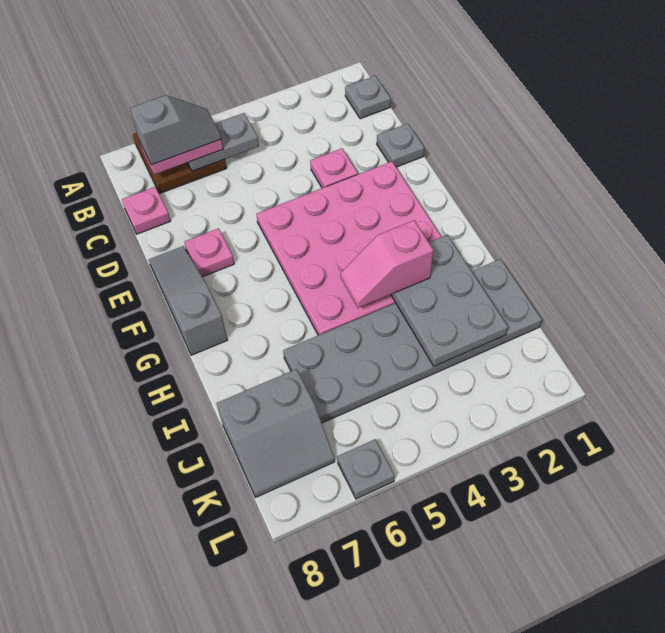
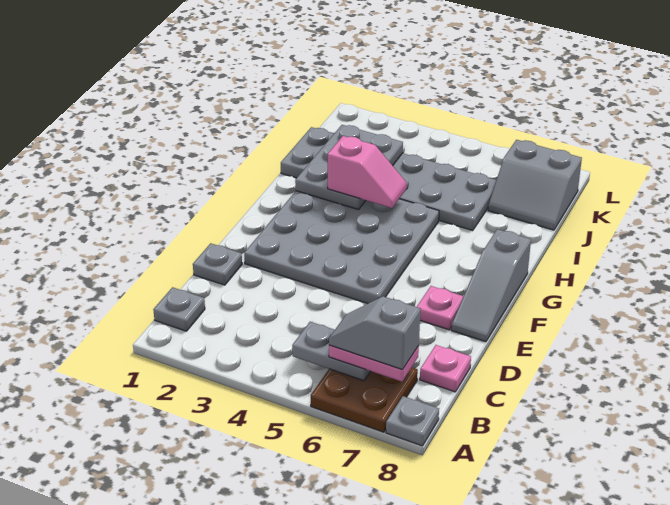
pink 1x1 plate [310,149,358,188] -> none
pink 4x4 plate [256,162,441,335] -> grey 4x4 plate [244,191,439,304]
grey 2x2 slope [216,369,335,497] -> grey 2x2 slope turned to [488,140,582,230]
grey 1x1 plate [337,439,395,499] -> grey 1x1 plate moved to [386,396,439,446]

